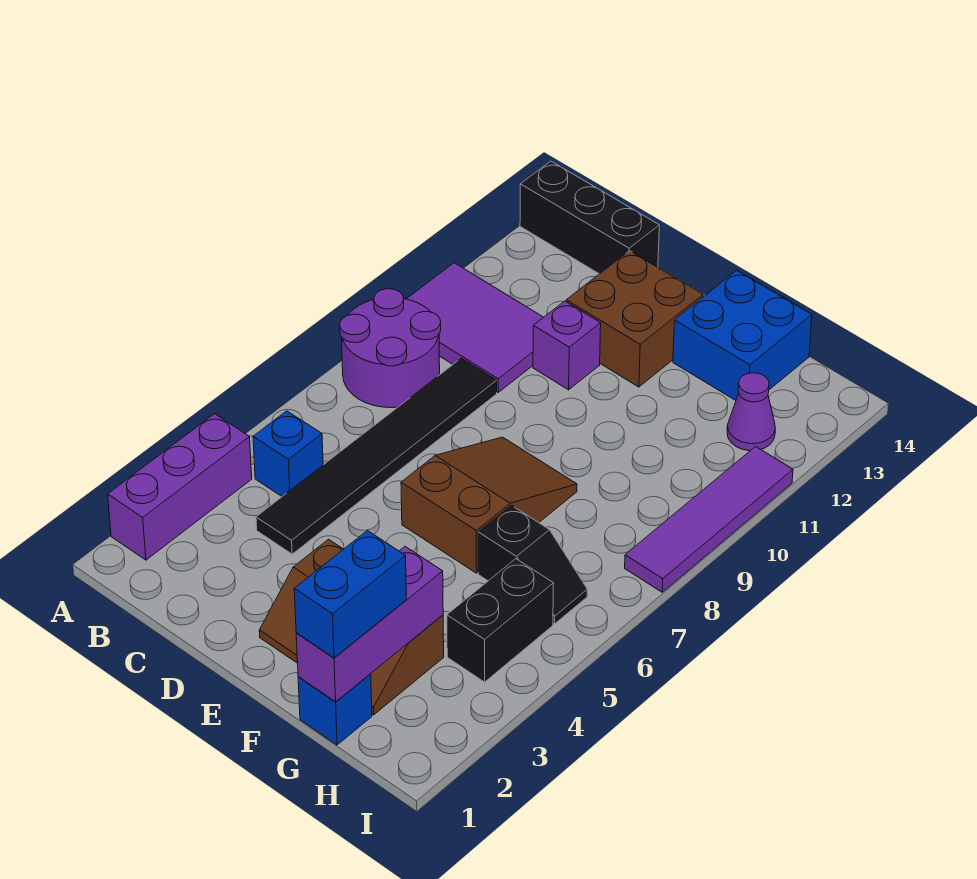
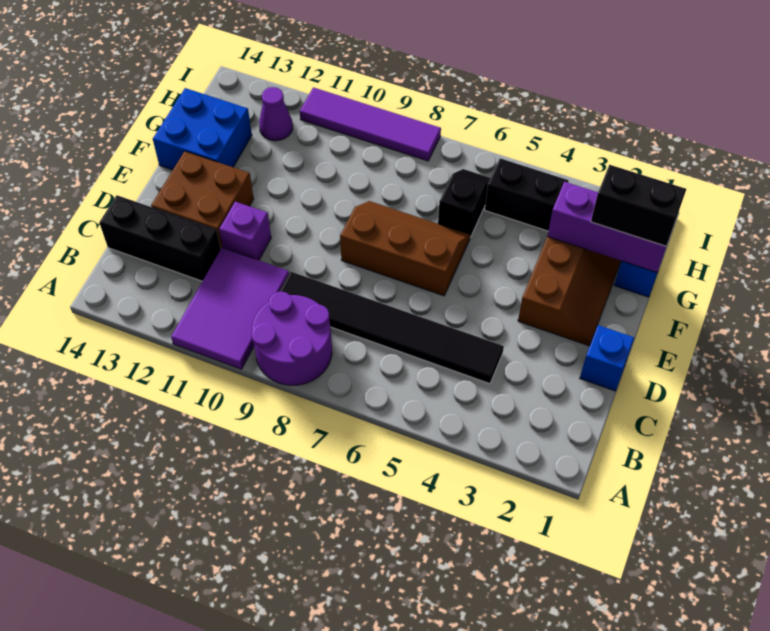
purple 1x3 brick [108,414,252,560] -> none
black 1x3 brick [520,161,659,274] -> black 1x3 brick turned to [99,195,221,281]
blue 1x1 brick [253,411,323,496] -> blue 1x1 brick moved to [580,325,634,391]
brown 2x3 slope [401,437,577,573] -> brown 2x3 slope turned to [340,201,470,296]
blue 1x2 brick [294,531,406,658] -> black 1x2 brick [591,165,686,246]

